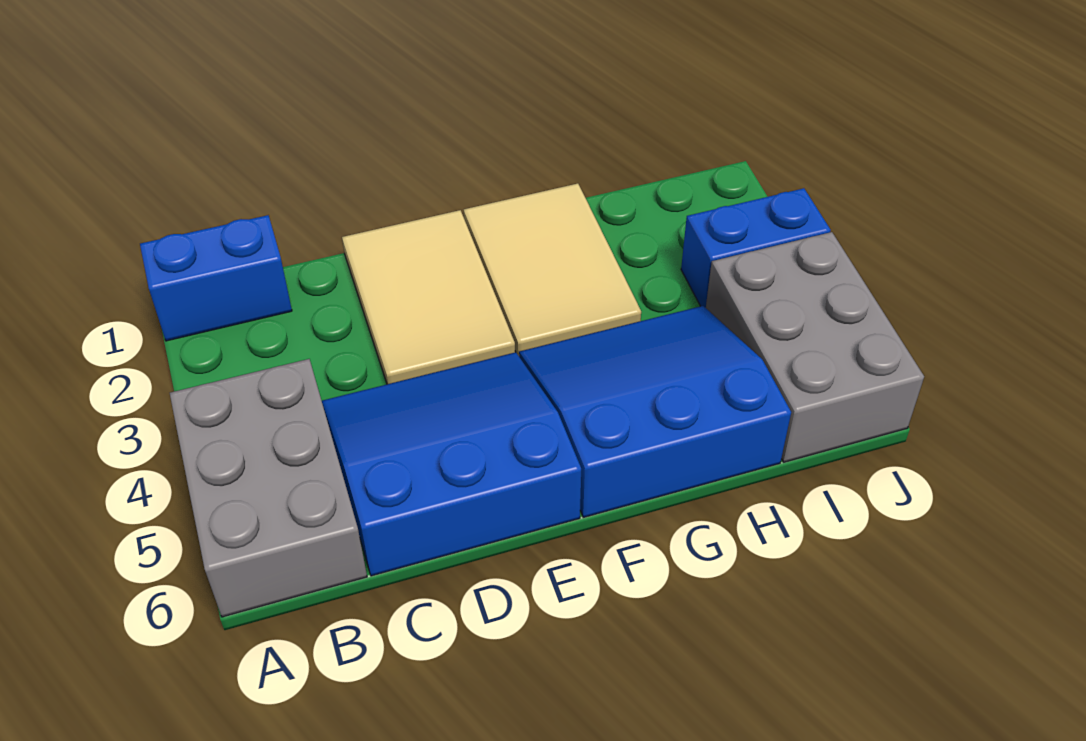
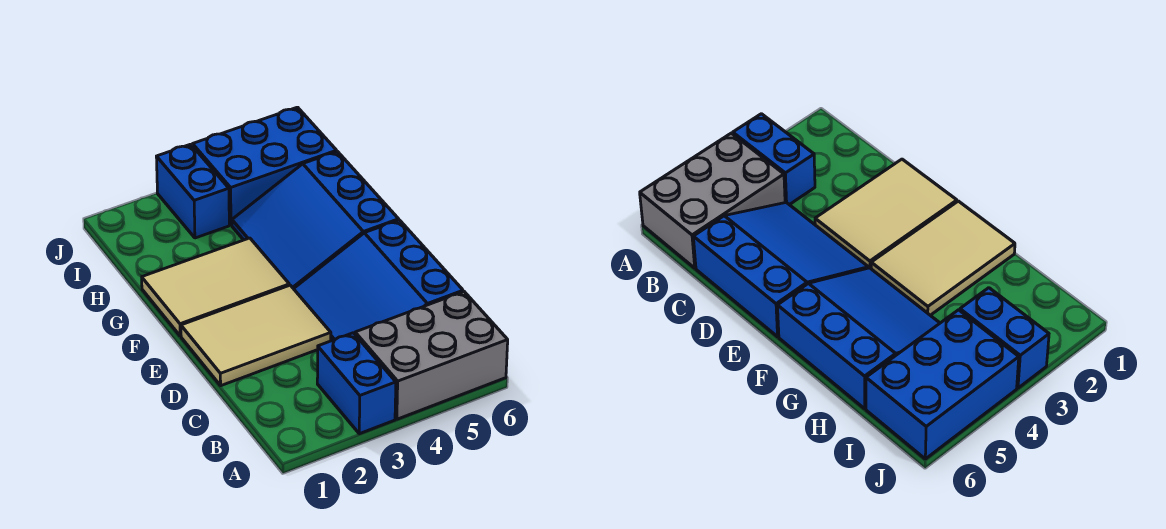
blue 1x2 brick [140,215,292,341] -> blue 1x2 brick moved to [317,333,396,434]
grey 2x3 brick [706,232,924,462] -> blue 2x3 brick [193,107,337,225]

